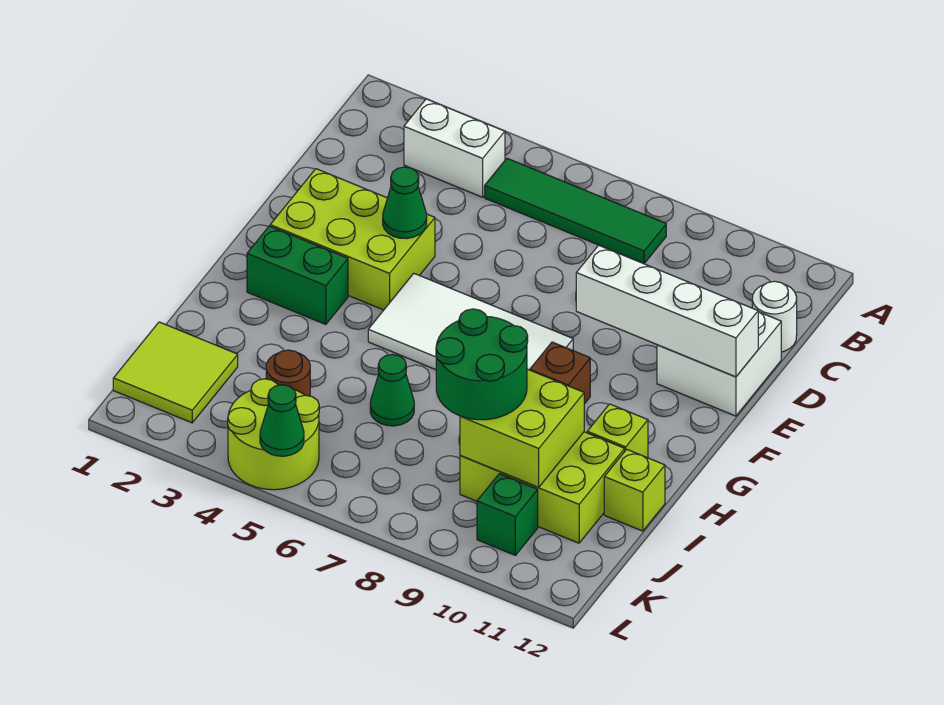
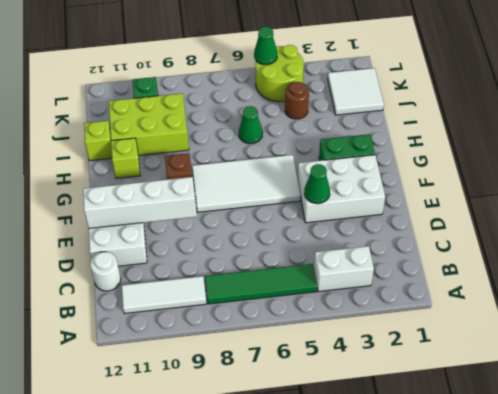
none -> white 1x3 tile [122,276,206,314]
lime 2x3 brick [270,169,435,310] -> white 2x3 brick [298,155,385,223]
green 2x2 round brick [436,309,528,420] -> none
lime 2x2 brick [460,369,584,487] -> none
lime 2x2 tile [113,322,238,423] -> white 2x2 tile [328,68,384,115]

